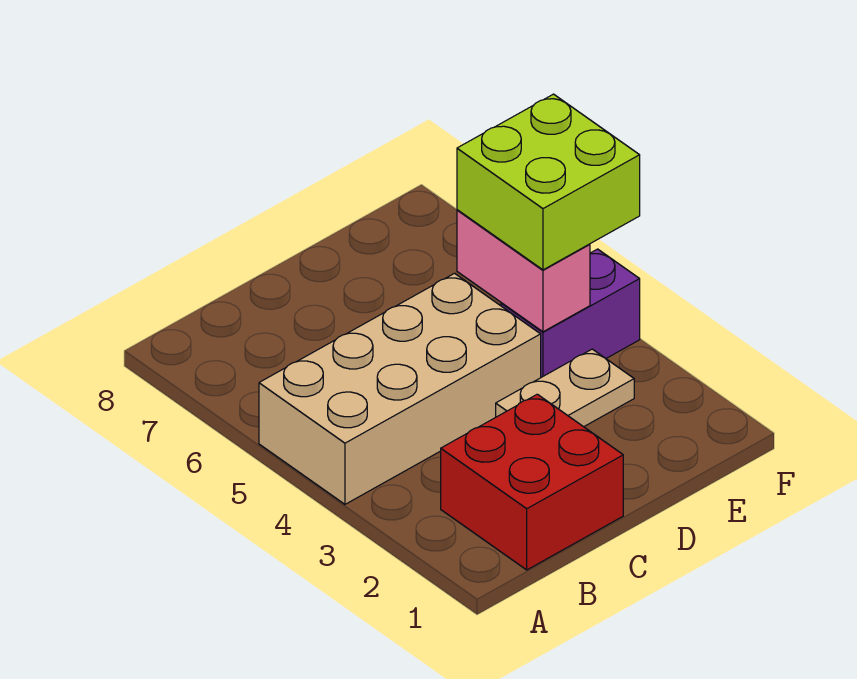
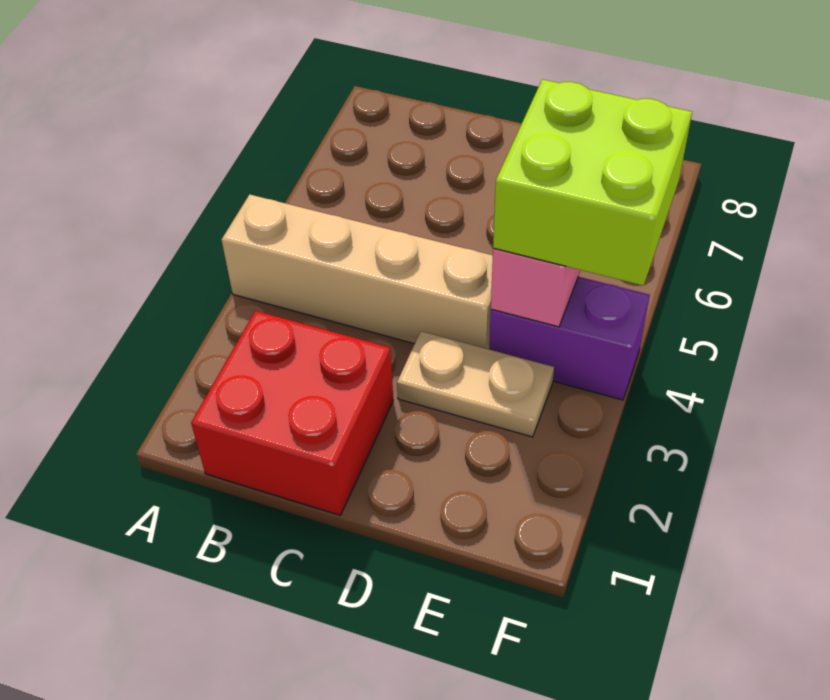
tan 2x4 brick [259,273,541,504] -> tan 1x4 brick [222,194,493,349]

